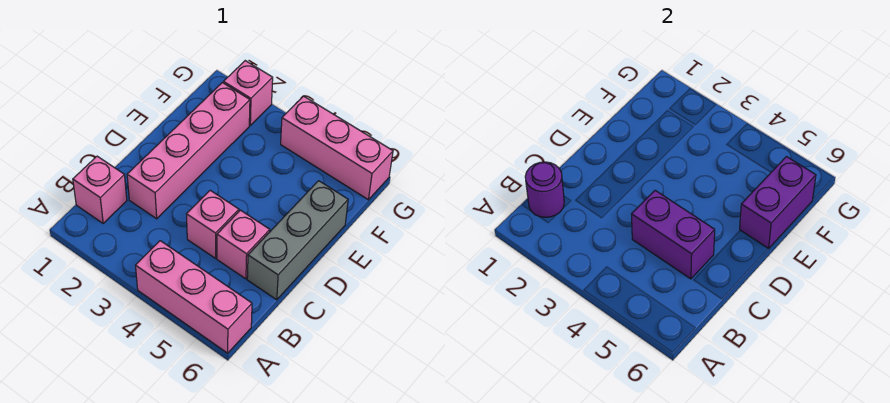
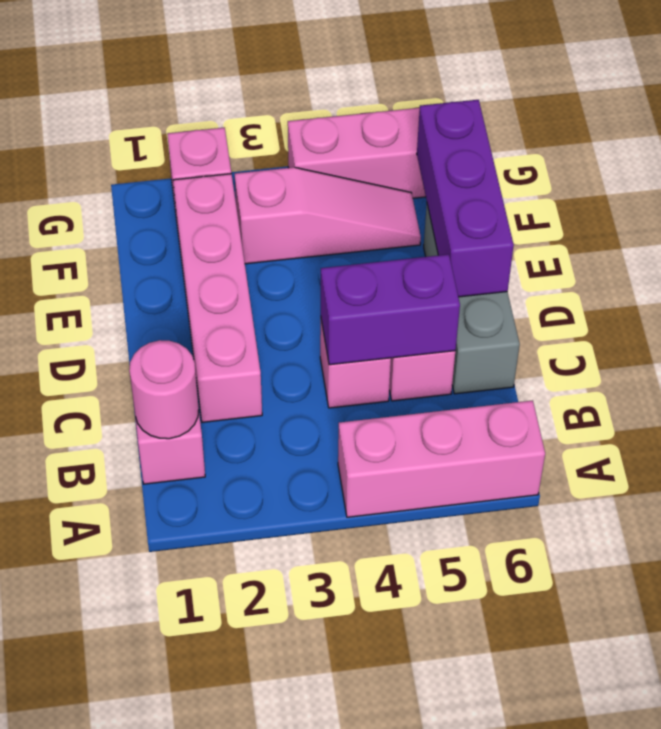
purple 1x1 round brick [525,162,564,217] -> pink 1x1 round brick [129,340,199,439]
purple 1x2 brick [740,157,816,249] -> purple 1x3 brick [417,100,514,297]
none -> pink 1x3 slope [235,167,421,264]

